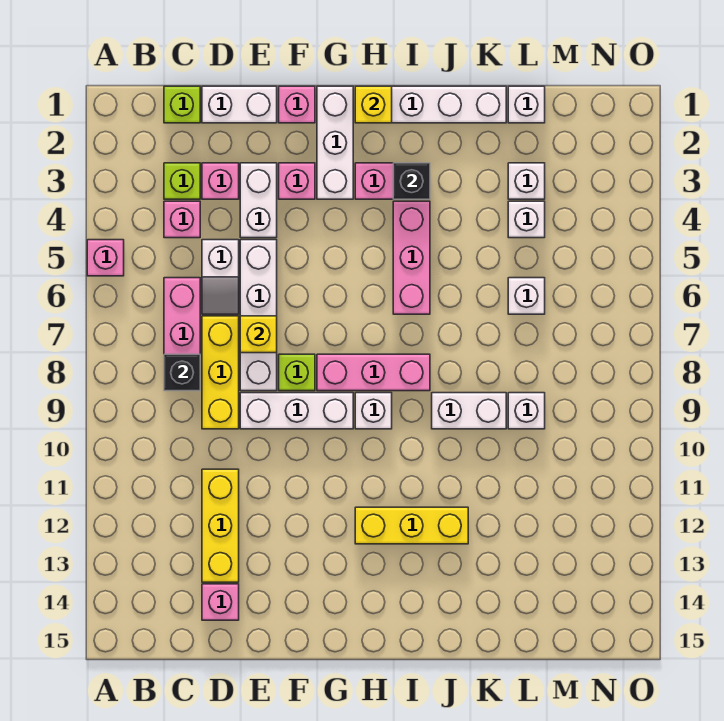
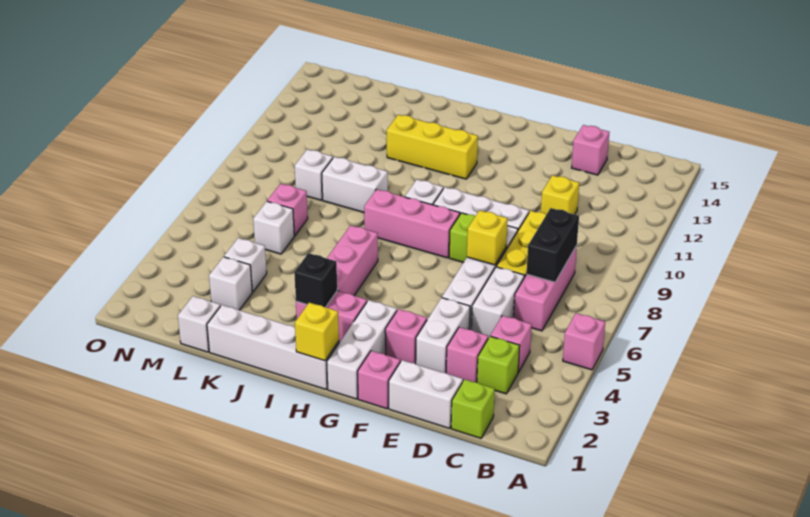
black 1x1 brick [164,354,200,391] -> black 1x2 brick [527,208,579,282]
white 1x2 slope [202,240,239,314] -> white 1x2 brick [471,267,524,338]
yellow 1x3 brick [202,469,239,582] -> yellow 1x1 brick [541,175,579,214]
none -> pink 1x1 brick [267,184,308,236]

